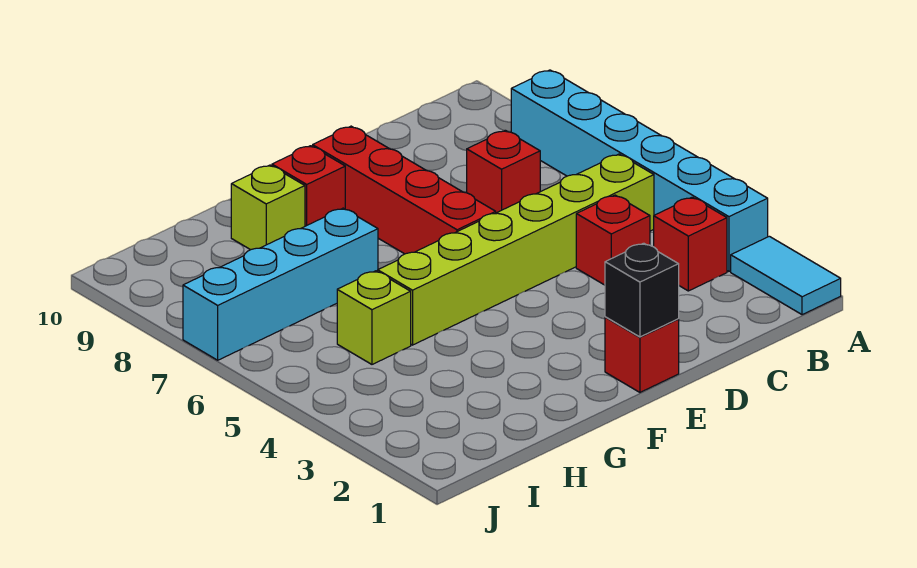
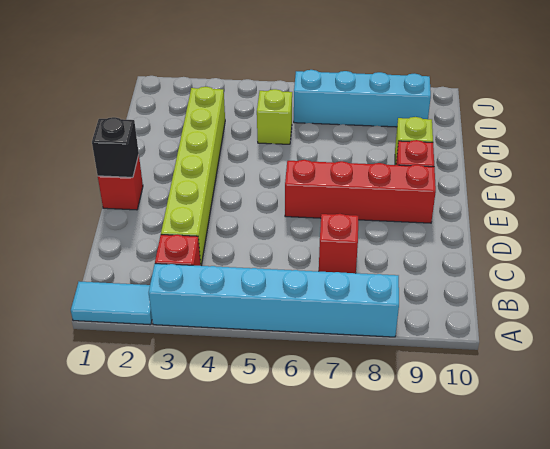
lime 1x6 brick [378,154,654,345] -> lime 1x6 brick moved to [161,87,225,265]
red 1x1 brick [576,195,650,285] -> none
cyan 1x4 brick [183,208,378,360] -> cyan 1x4 brick turned to [294,70,431,127]

